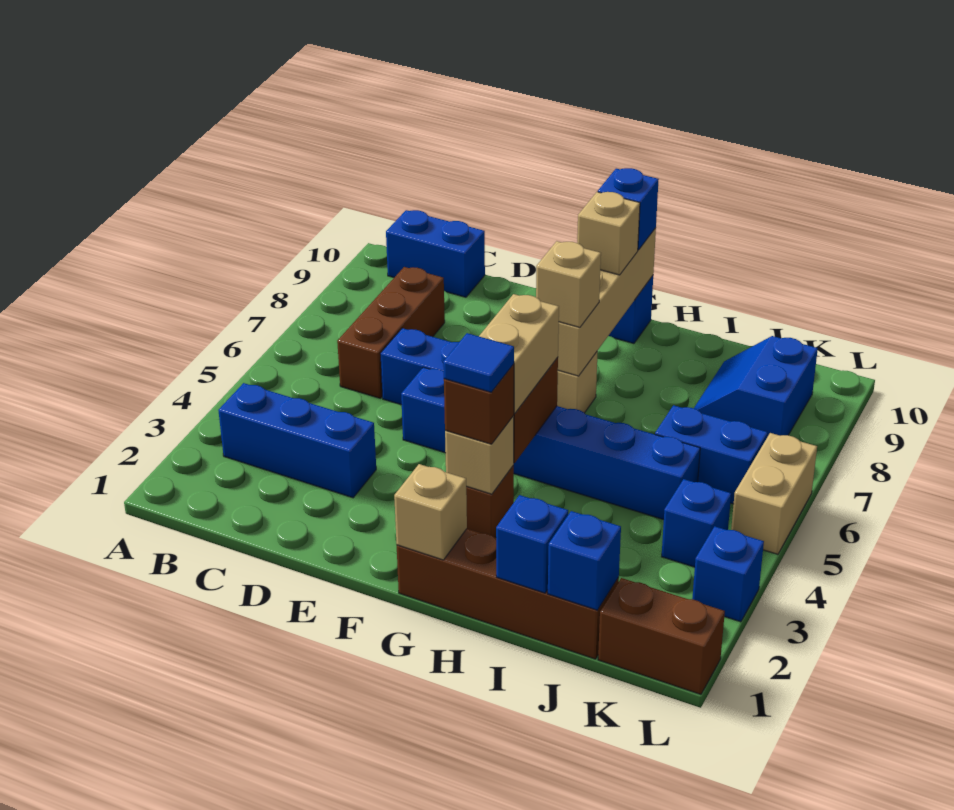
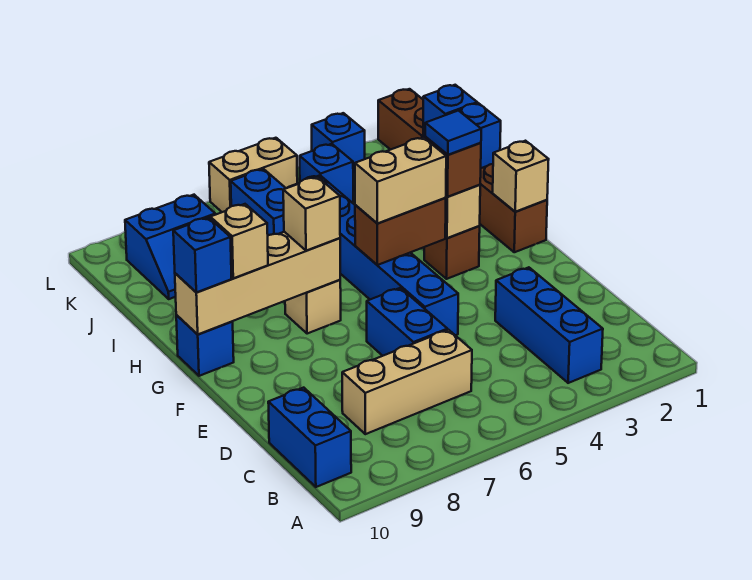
brown 1x3 brick [337,267,445,398] -> tan 1x3 brick [342,330,472,434]

